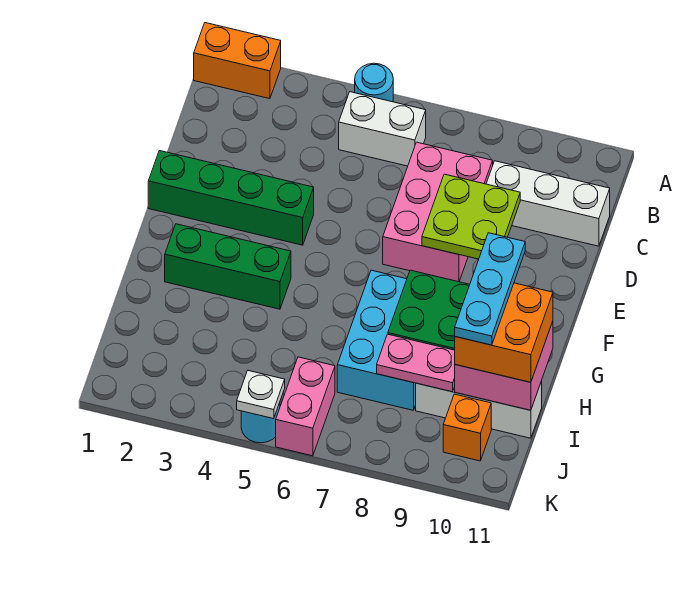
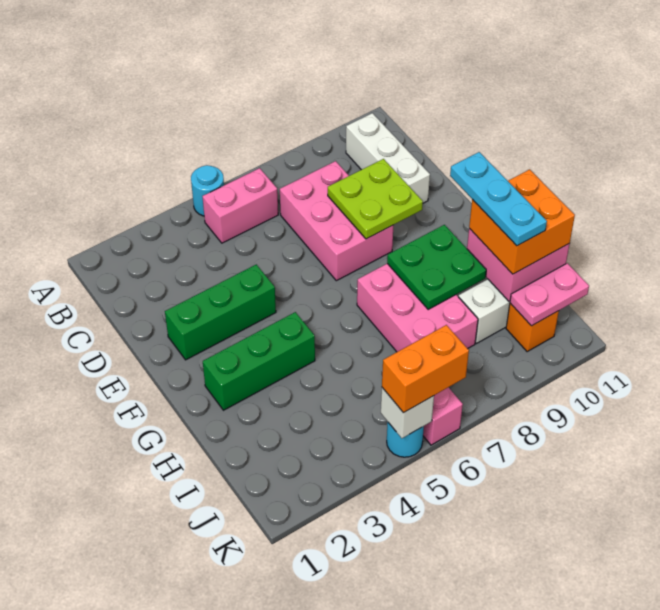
orange 1x2 brick [194,23,281,99] -> orange 1x2 brick moved to [382,325,469,413]
white 1x2 brick [339,92,426,166] -> pink 1x2 brick [202,168,278,243]
white 1x3 brick [486,161,610,246] -> white 1x3 brick turned to [346,113,430,203]
green 1x4 brick [148,151,314,245] -> green 1x3 brick [165,264,276,360]
cyan 2x3 brick [337,270,416,410] -> pink 2x3 brick [357,264,478,352]
pink 1x2 plate [377,334,455,392] -> pink 1x2 plate moved to [510,263,589,326]
white 1x1 plate [237,371,285,419] -> white 1x1 brick [381,388,434,438]

